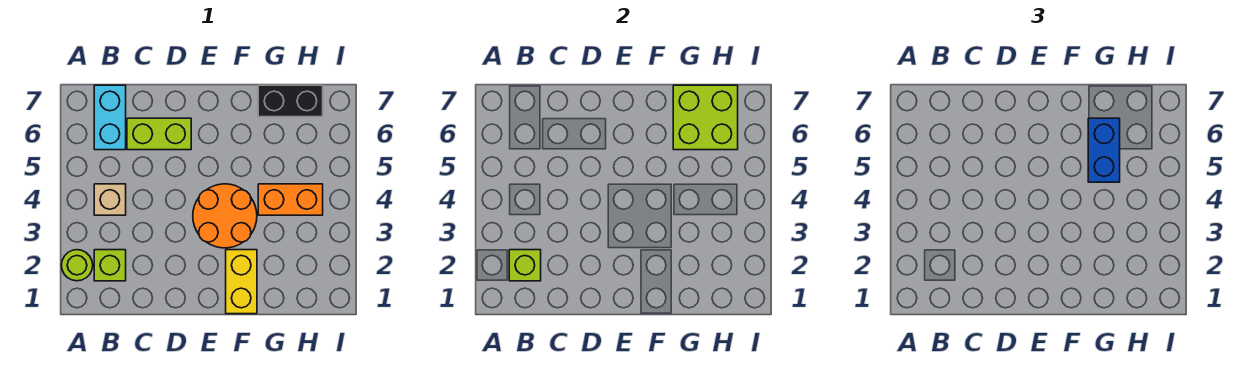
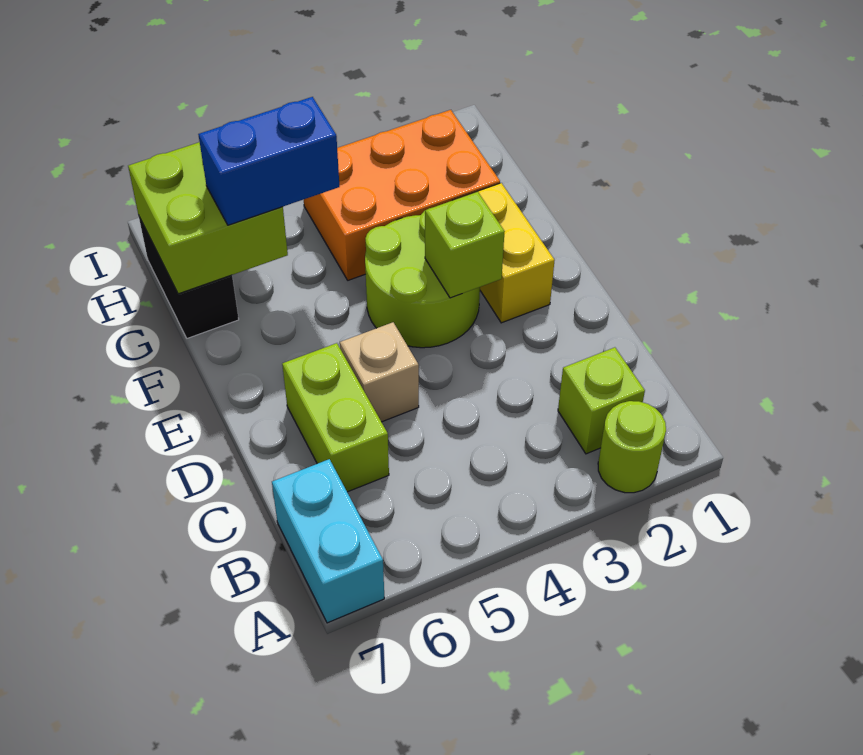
lime 1x1 brick [509,250,541,281] -> lime 1x1 brick moved to [425,192,505,298]
tan 1x1 brick [94,184,126,215] -> tan 1x1 brick moved to [340,322,419,422]
cyan 1x2 brick [94,85,126,150] -> cyan 1x2 brick turned to [272,459,384,623]
orange 2x2 round brick [193,184,257,248] -> lime 2x2 round brick [365,208,480,348]
yellow 1x2 brick [226,250,257,314] -> yellow 1x2 brick turned to [454,183,555,323]
orange 1x2 brick [258,184,323,215] -> orange 2x3 brick [304,110,500,280]

